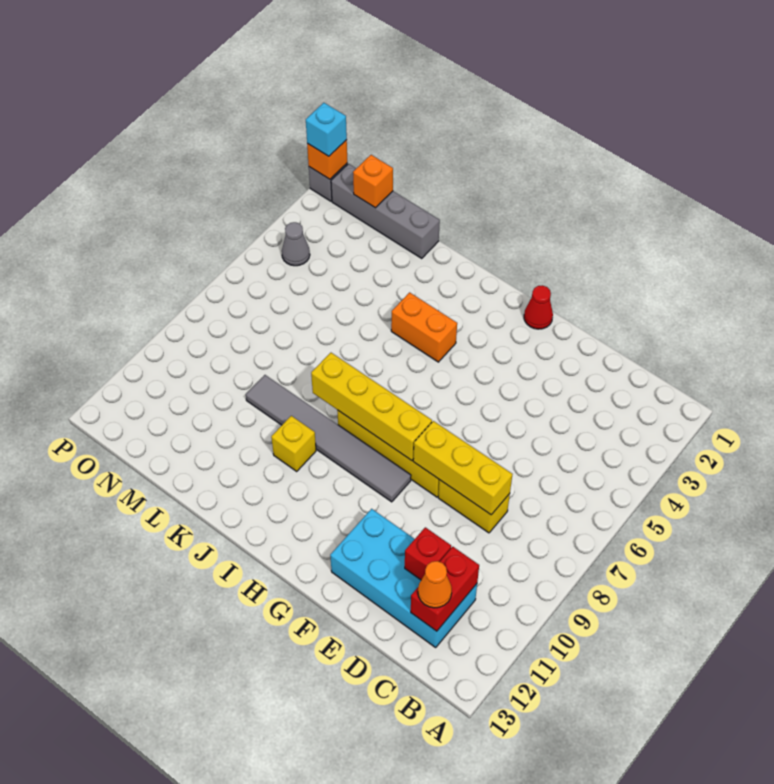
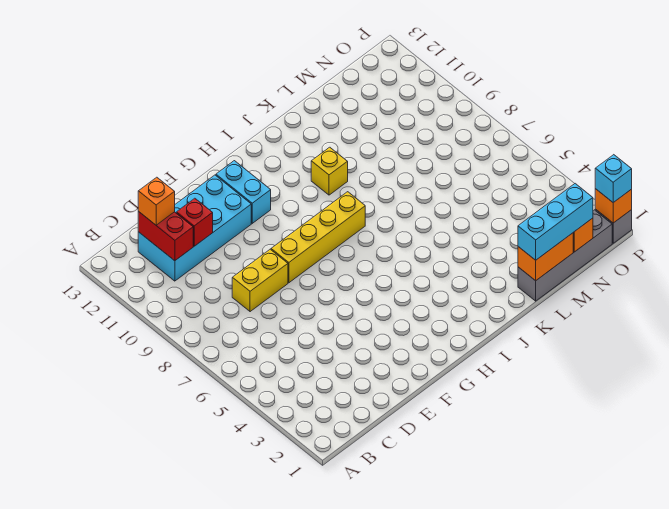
orange 1x1 cone [418,561,452,608] -> orange 1x1 brick [138,177,175,225]
yellow 1x3 brick [413,421,513,515] -> none
red 1x1 cone [524,285,553,329] -> none
yellow 1x4 brick [311,353,432,461] -> none
grey 1x6 tile [246,375,411,502] -> none
none -> cyan 1x2 brick [216,161,271,223]
orange 1x2 brick [391,292,457,362] -> orange 1x2 brick moved to [518,233,573,281]
none -> cyan 1x3 brick [518,184,593,260]
grey 1x1 cone [282,222,310,266] -> none

